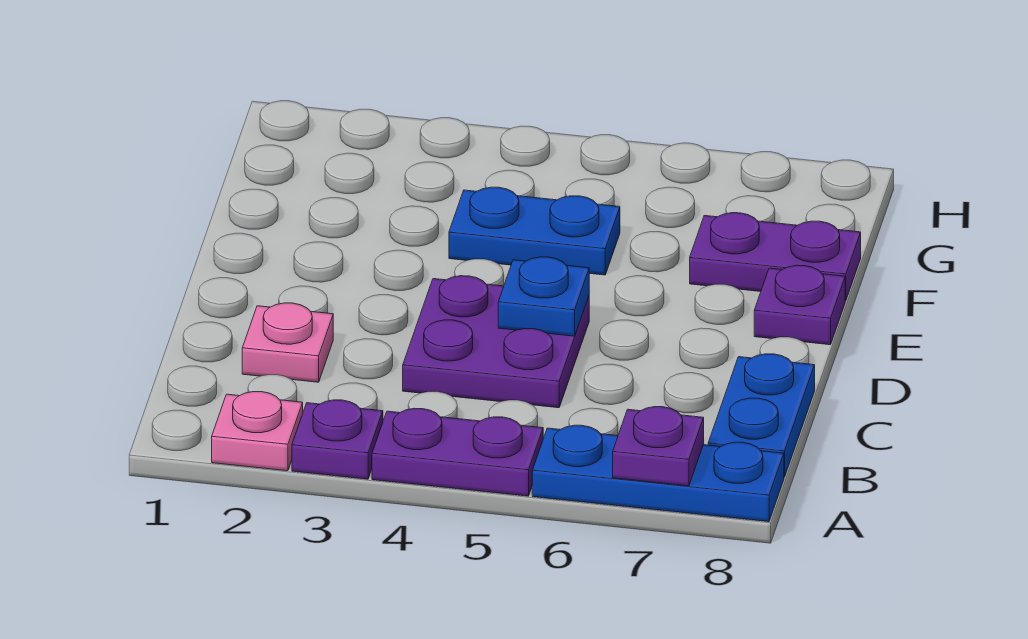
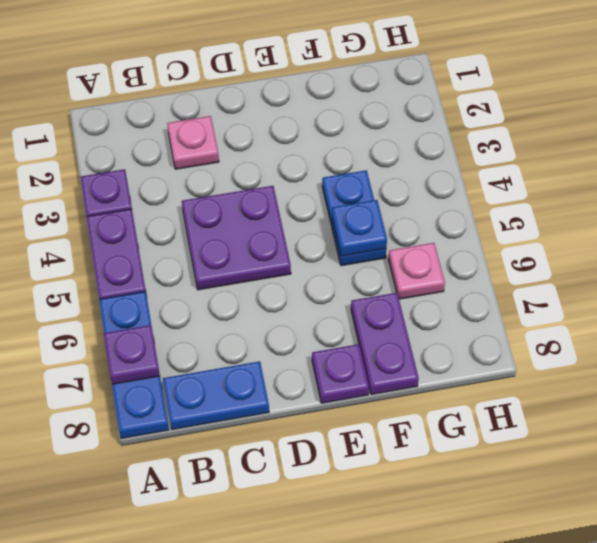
pink 1x1 plate [212,392,303,471] -> pink 1x1 plate moved to [388,243,445,299]
blue 1x1 plate [498,257,589,336] -> blue 1x1 plate moved to [332,200,387,256]

